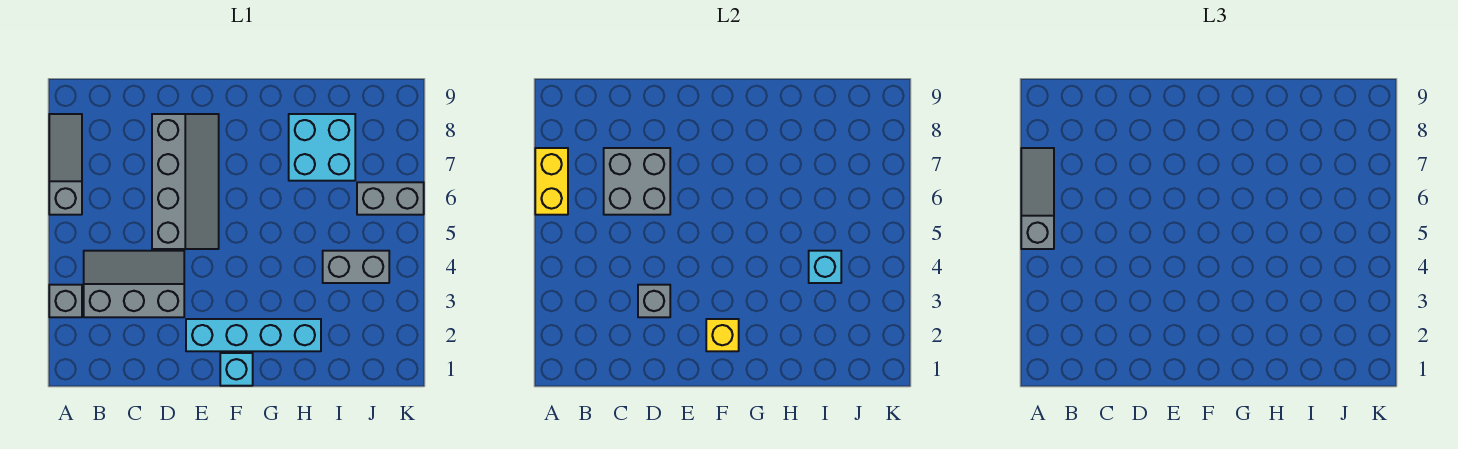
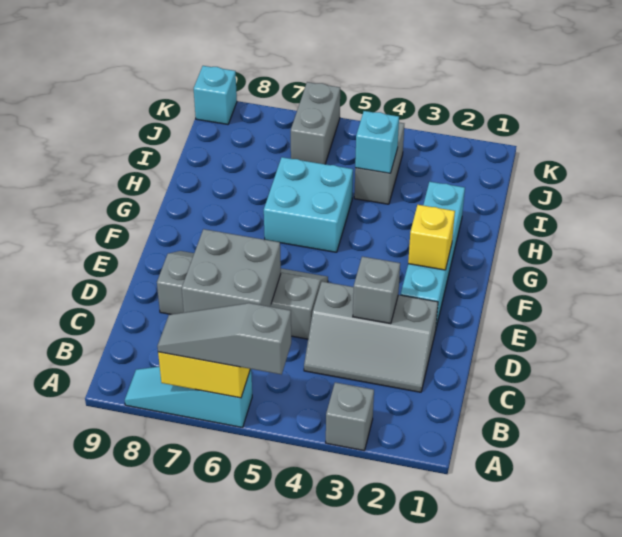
grey 1x3 slope [49,114,82,215] -> cyan 1x3 slope [125,366,252,428]
grey 2x3 slope [84,251,184,317] -> grey 2x3 slope turned to [304,282,438,392]
cyan 1x1 brick [220,353,253,386] -> cyan 1x1 brick moved to [194,66,237,124]
cyan 2x2 brick [289,114,355,181] -> cyan 2x2 brick moved to [264,157,353,252]

